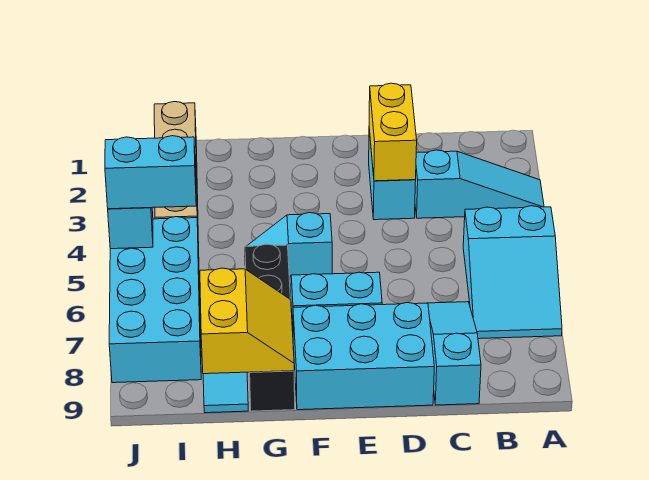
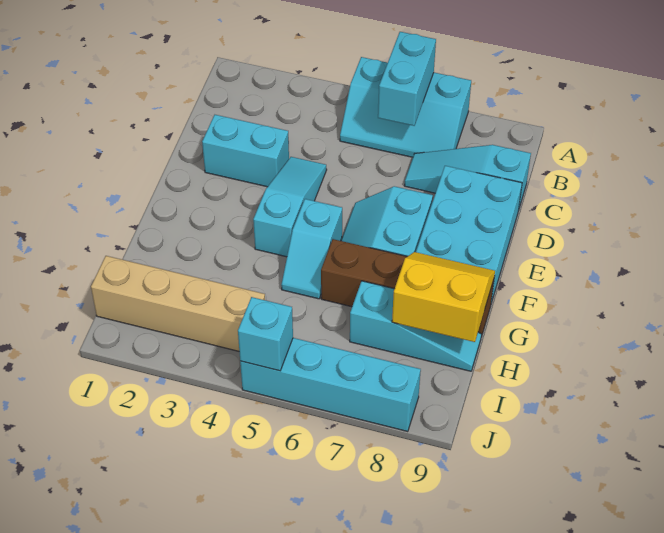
cyan 1x3 slope [415,150,544,218] -> cyan 1x3 slope moved to [253,157,327,257]
cyan 2x3 slope [463,206,562,339] -> cyan 2x3 slope turned to [340,57,471,157]
yellow 1x2 brick [369,83,417,181] -> none
black 1x4 brick [245,244,295,411] -> brown 1x4 brick [321,239,494,337]
cyan 2x4 brick [109,217,201,383] -> cyan 1x4 brick [240,338,421,432]
cyan 1x2 brick [105,136,196,209] -> cyan 1x2 brick moved to [378,32,436,126]

